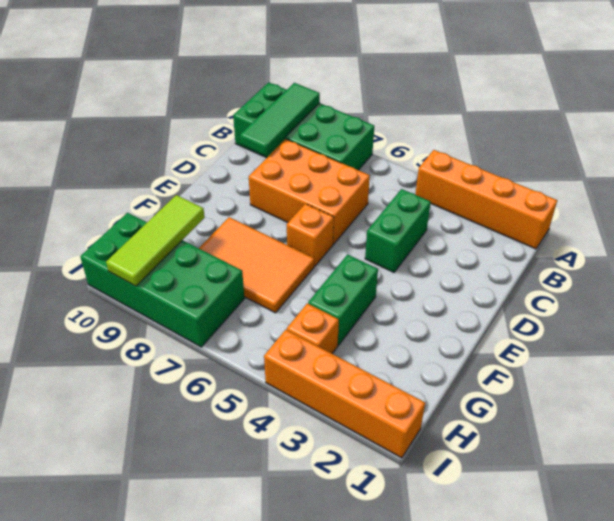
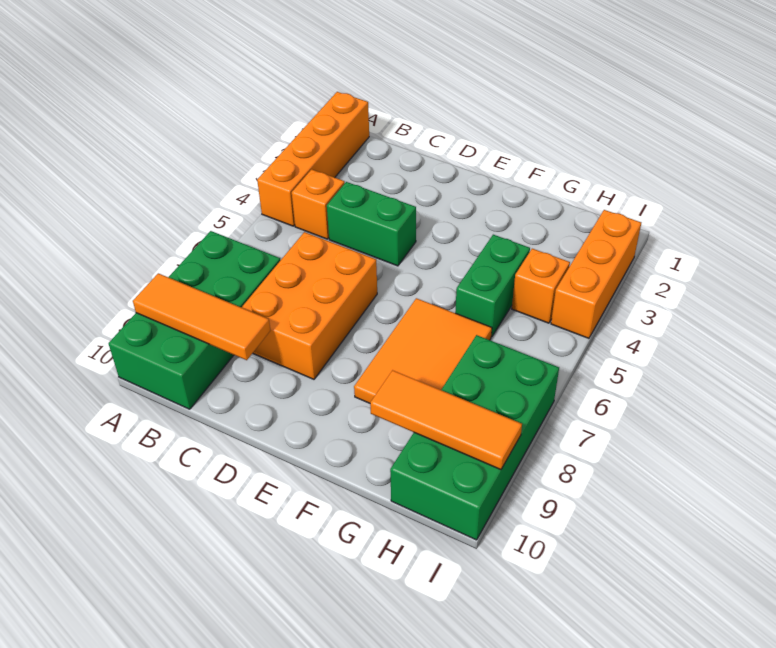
green 1x3 tile [240,83,320,156] -> orange 1x3 tile [133,273,270,360]
orange 1x1 brick [287,204,334,266] -> orange 1x1 brick moved to [292,169,345,239]
green 1x2 brick [308,255,378,345] -> green 1x2 brick turned to [455,235,530,337]
lime 1x3 tile [106,195,205,286] -> orange 1x3 tile [370,370,522,470]
orange 1x4 brick [264,330,425,458] -> orange 1x3 brick [551,210,641,338]

